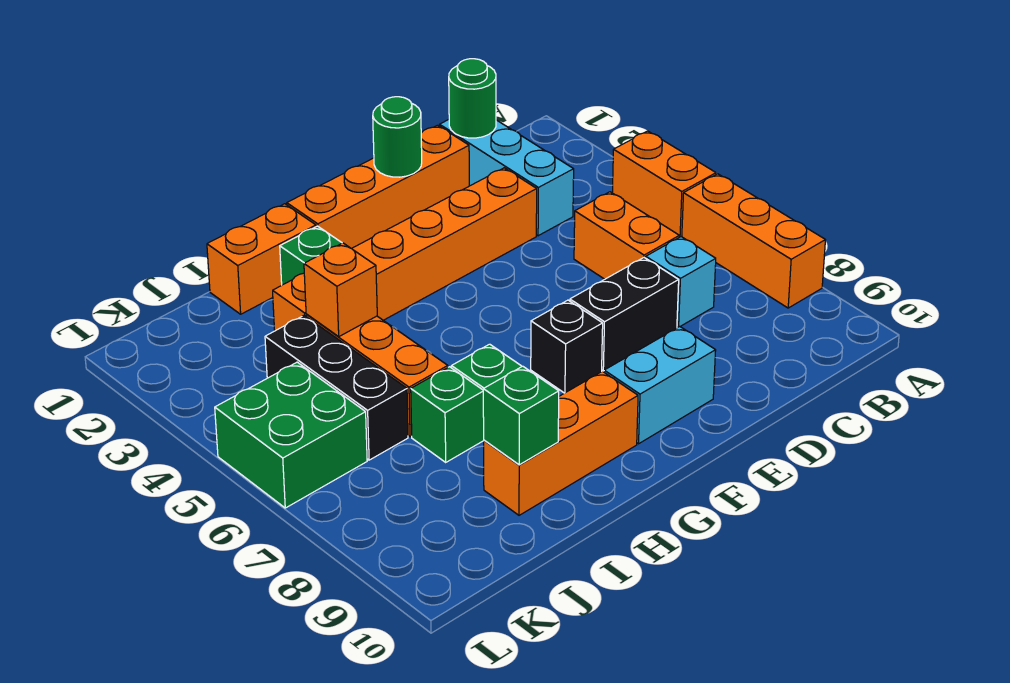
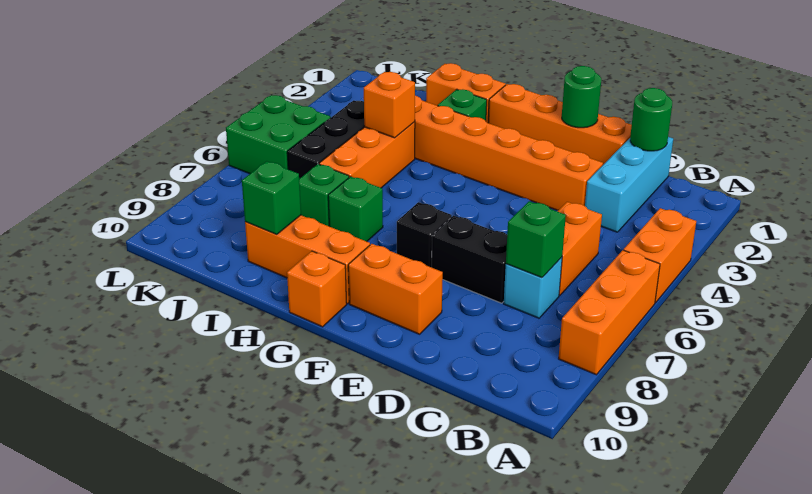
none -> green 1x1 brick [506,201,566,278]
cyan 1x2 brick [604,326,716,444] -> orange 1x2 brick [348,244,443,334]
none -> orange 1x1 brick [287,251,347,327]

